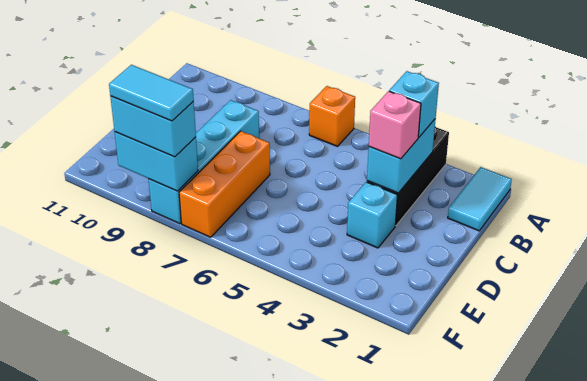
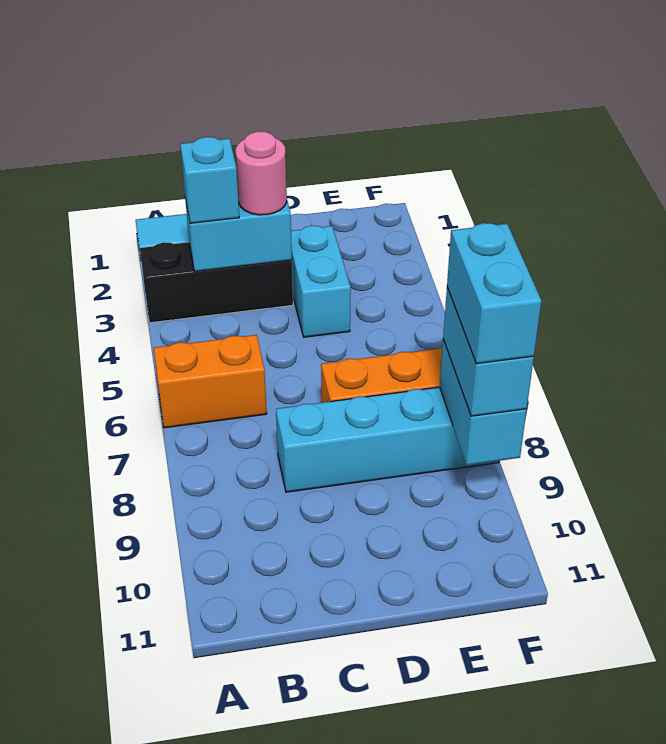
orange 1x1 brick [309,86,355,146] -> orange 1x2 brick [154,335,267,428]
pink 1x1 brick [369,91,421,159] -> pink 1x1 round brick [236,132,287,215]
cyan 1x1 brick [347,182,397,248] -> cyan 1x2 brick [291,226,351,337]
cyan 1x2 tile [109,65,194,121] -> cyan 1x2 brick [447,223,541,364]

